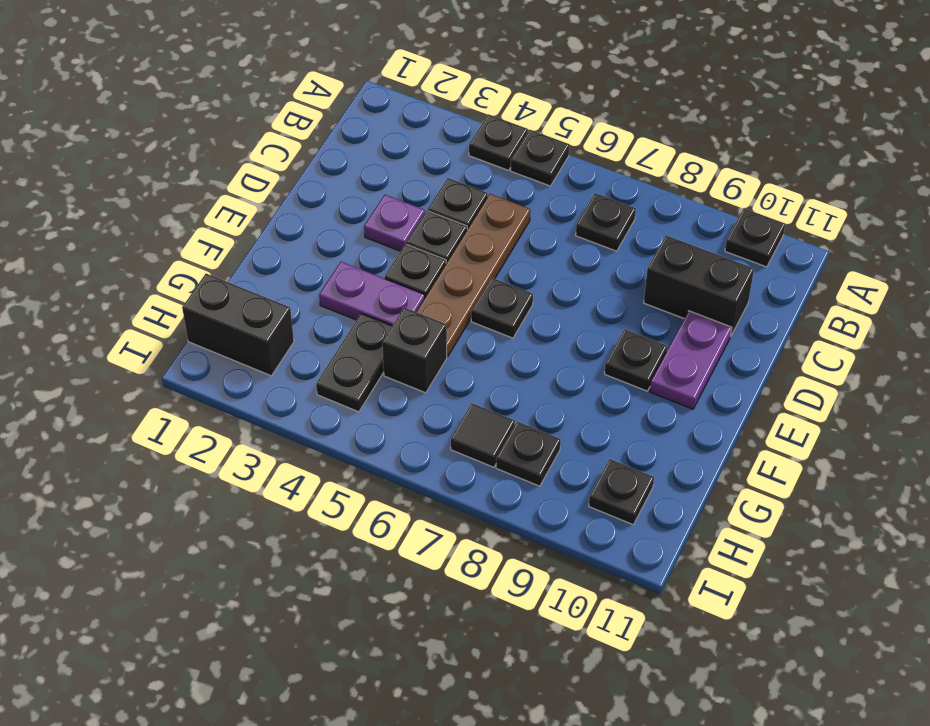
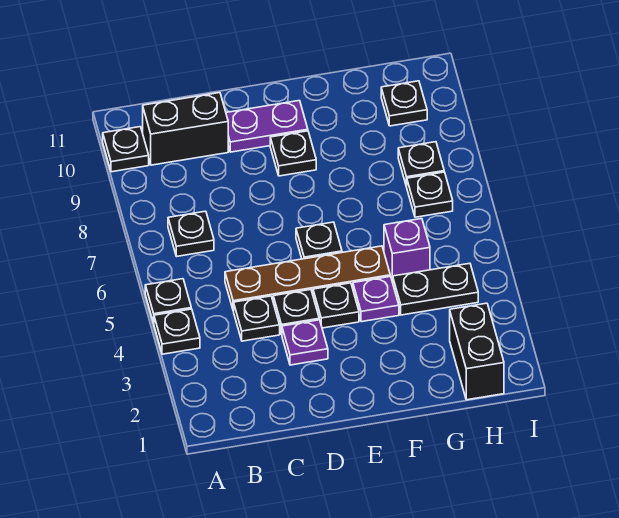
black 1x2 brick [644,235,754,336] -> black 1x2 brick turned to [143,93,228,165]
purple 1x2 plate [319,262,425,325] -> purple 1x1 plate [353,276,399,322]
black 1x1 brick [382,308,447,393] -> purple 1x1 brick [384,219,430,282]
black 1x1 tile [451,403,515,467] -> black 1x1 plate [407,172,453,217]

